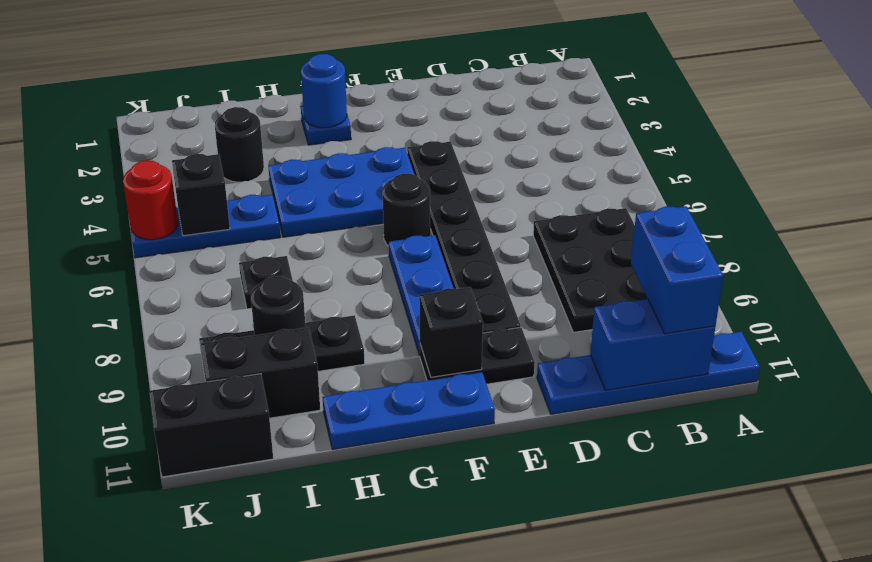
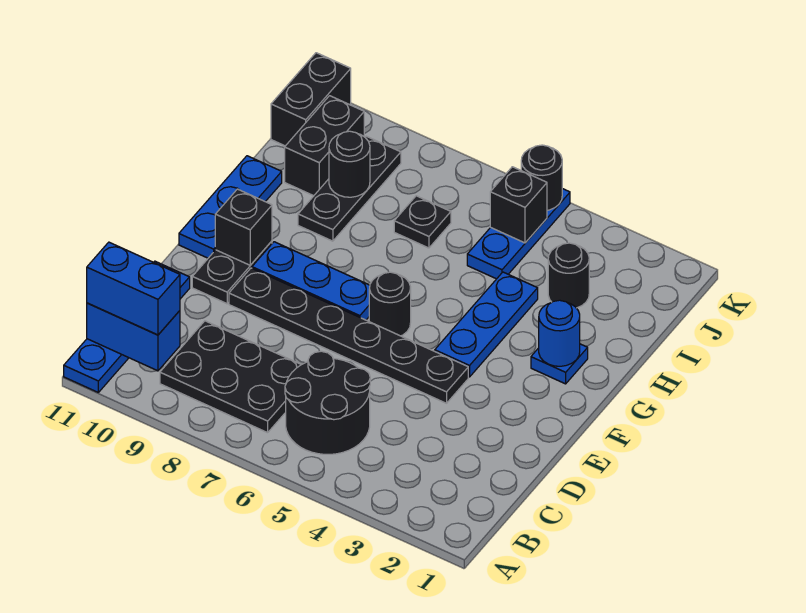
none -> black 2x2 round brick [285,351,370,454]
blue 1x2 brick [590,299,715,390] -> blue 1x2 brick turned to [87,303,180,371]
blue 2x3 plate [268,147,414,237] -> blue 1x3 plate [435,272,538,377]
red 1x1 round brick [123,160,178,240] -> black 1x1 round brick [521,145,562,210]

